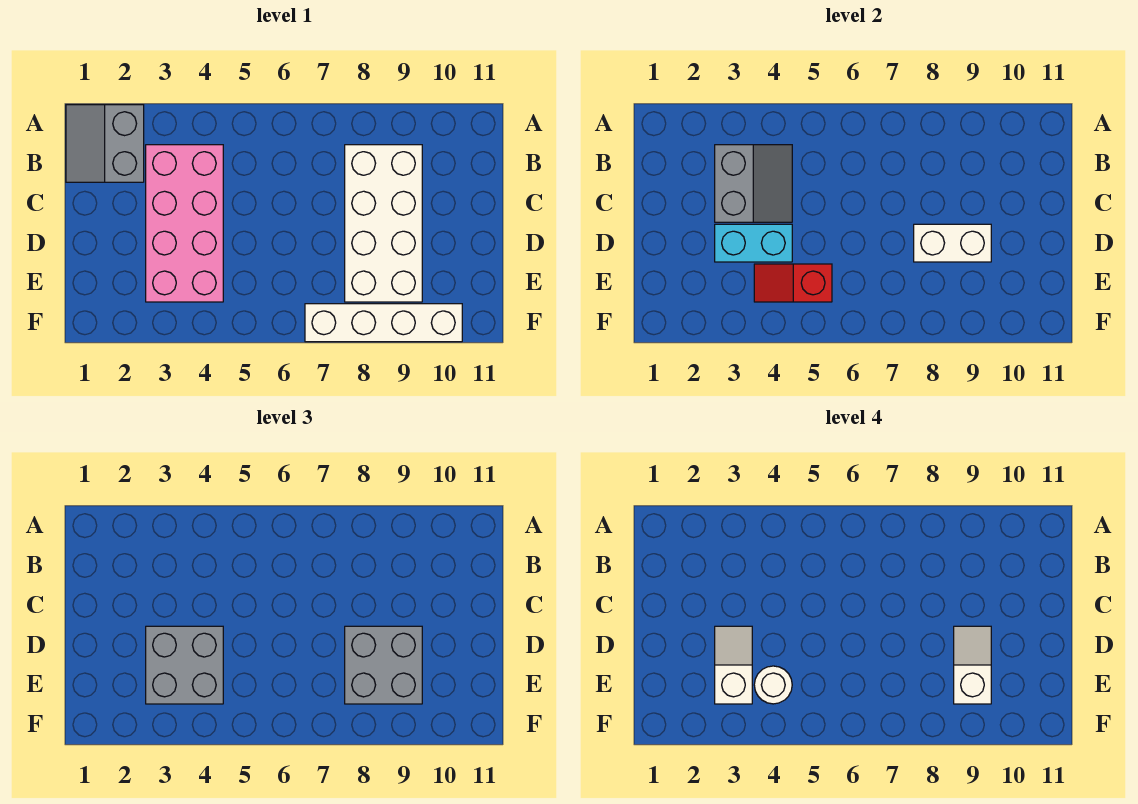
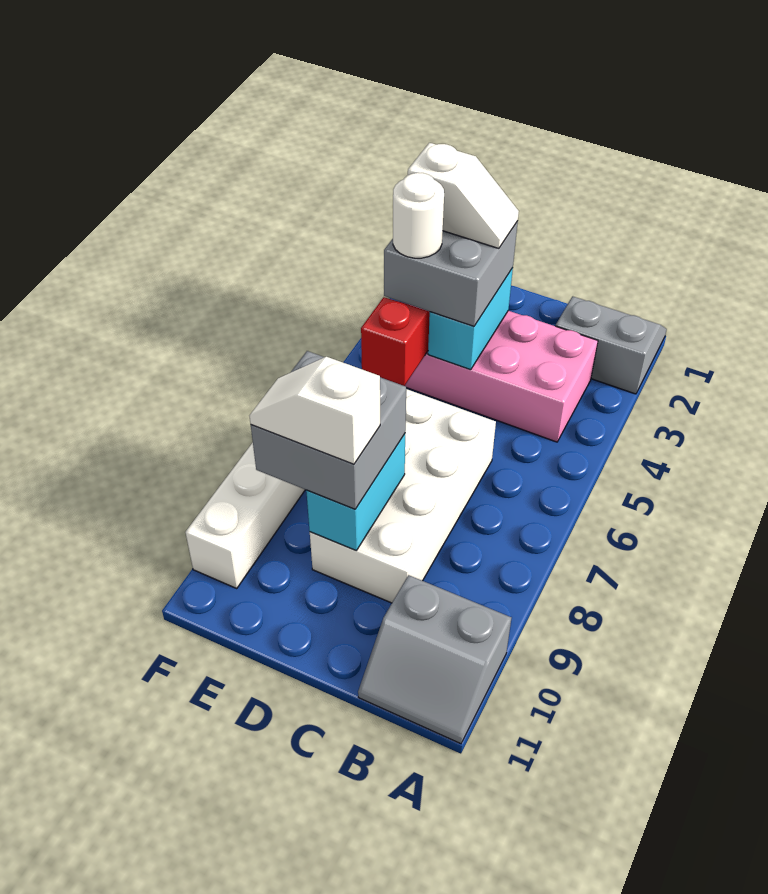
grey 2x2 slope [715,145,792,222] -> grey 2x2 slope moved to [358,575,511,744]
white 2x4 brick [345,145,422,302] -> white 2x4 brick turned to [310,389,496,603]
white 1x2 brick [914,224,991,262] -> cyan 1x2 brick [306,434,405,551]
white 1x2 slope [954,626,991,704] -> white 1x2 slope turned to [249,357,380,464]

